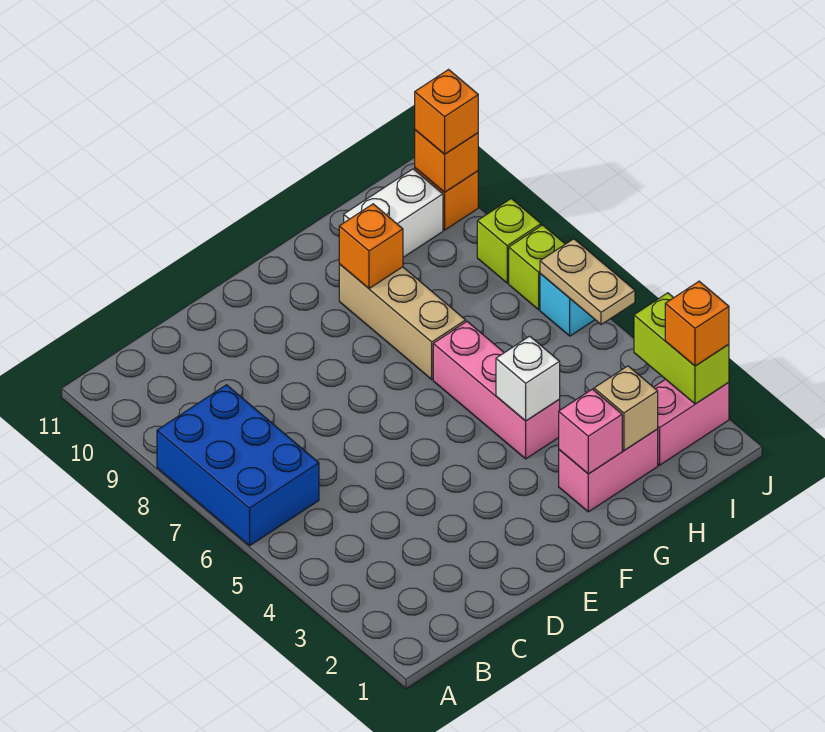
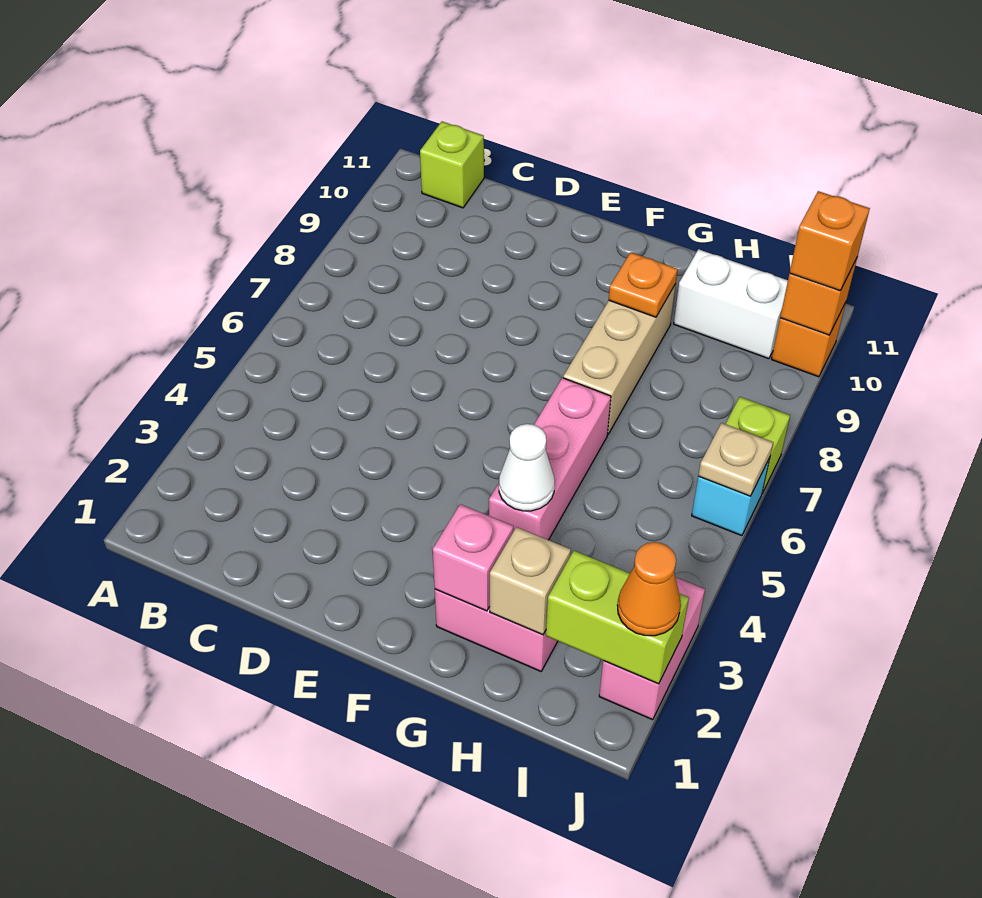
blue 2x3 brick [157,385,319,546] -> none
white 1x1 brick [496,336,560,421] -> white 1x1 cone [499,424,555,511]
orange 1x1 brick [339,204,403,289] -> orange 1x1 plate [609,252,678,317]
pink 1x2 brick [654,379,729,465] -> pink 1x2 brick turned to [599,577,705,720]
lime 1x2 brick [634,293,729,404] -> lime 1x2 brick turned to [546,551,689,684]
orange 1x1 brick [665,281,729,366] -> orange 1x1 cone [617,542,681,636]
tan 1x2 plate [540,239,635,325] -> tan 1x1 plate [698,423,773,496]
lime 1x1 brick [477,199,541,283] -> lime 1x1 brick moved to [420,122,484,208]

